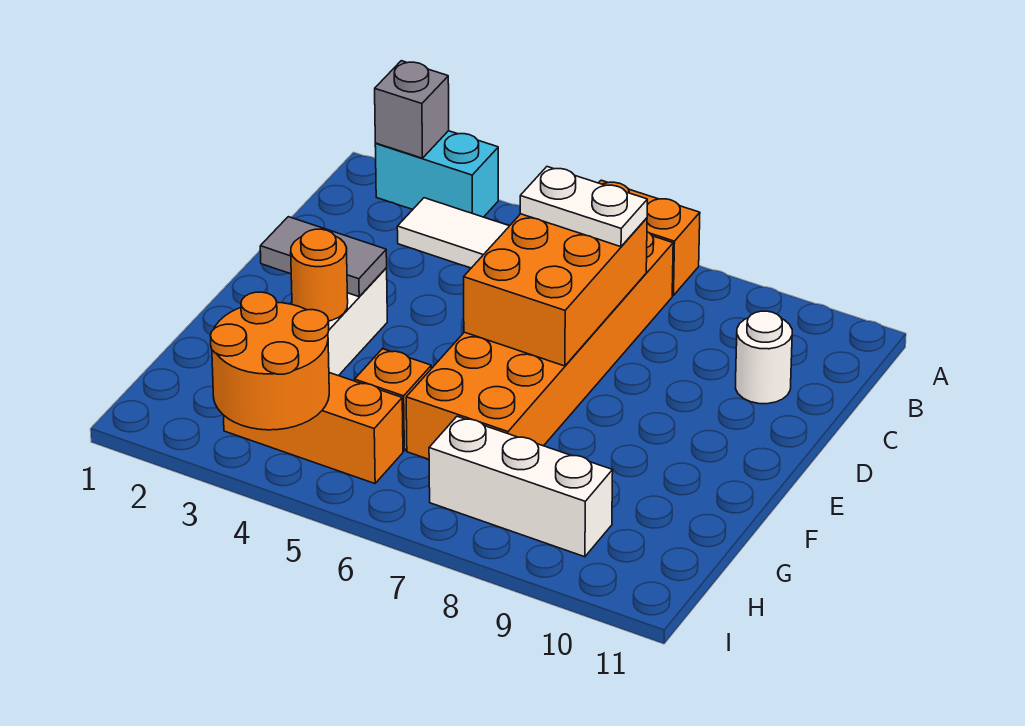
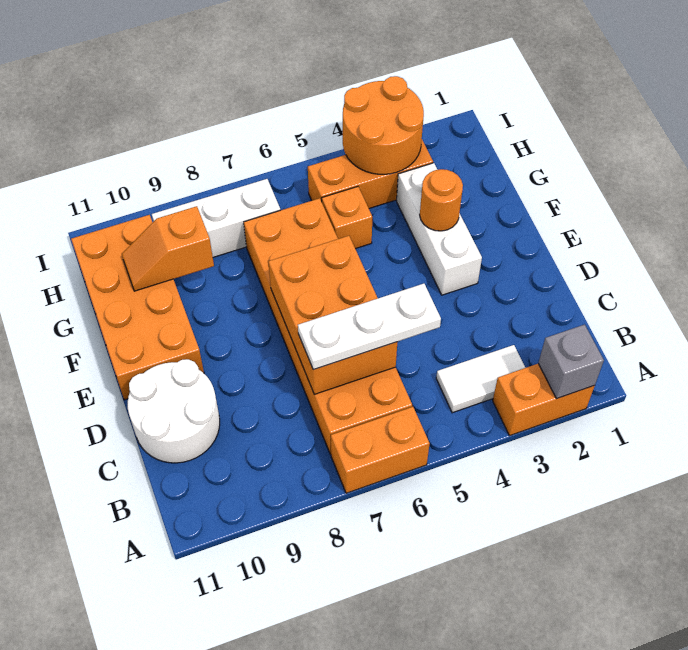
cyan 1x2 brick [375,131,498,217] -> orange 1x2 brick [493,364,595,435]
white 1x2 plate [520,167,647,247] -> white 1x3 plate [298,284,441,370]
white 1x1 round brick [735,311,792,404] -> white 2x2 round brick [128,359,220,463]
grey 1x2 tile [260,217,387,297] -> none
none -> orange 2x4 brick [71,215,204,400]
none -> orange 1x2 slope [122,206,214,291]

